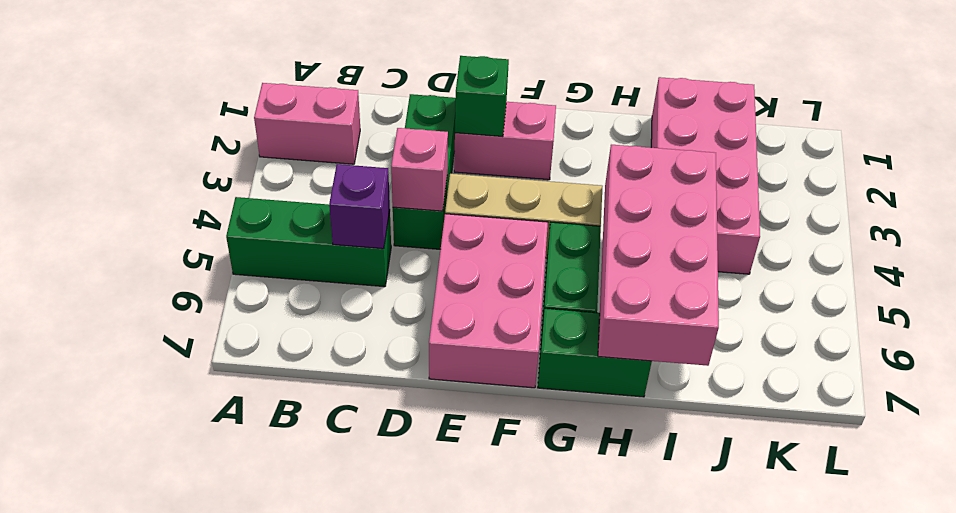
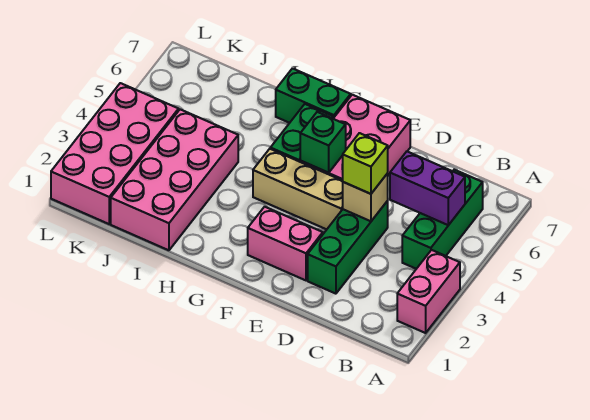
pink 1x2 brick [254,83,360,164] -> pink 1x2 brick turned to [397,250,460,333]
green 1x3 brick [226,197,391,287] -> green 1x3 brick turned to [402,170,483,269]
purple 1x1 brick [329,164,390,249] -> purple 1x2 brick [390,151,465,225]
pink 1x1 brick [391,128,448,211] -> tan 1x1 brick [343,173,388,221]
none -> lime 1x1 brick [343,133,388,194]
green 1x1 brick [455,56,509,136] -> green 1x1 brick moved to [300,112,346,173]
pink 2x4 brick [598,145,719,366] -> pink 2x4 brick moved to [51,83,179,224]

